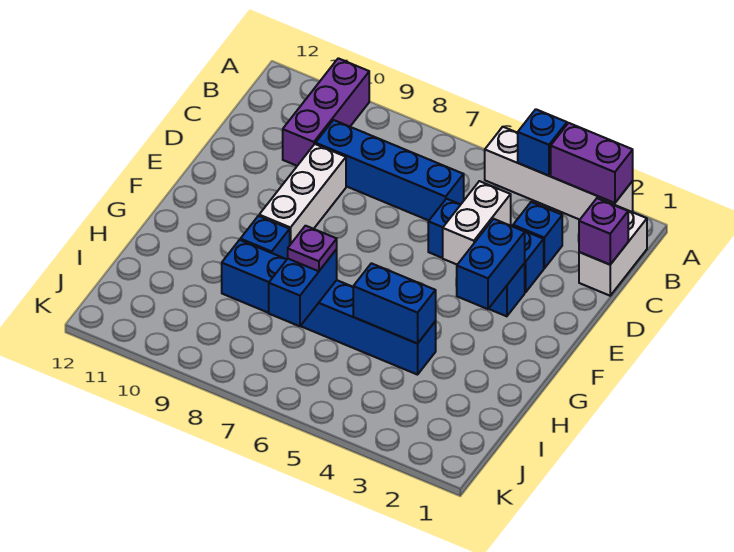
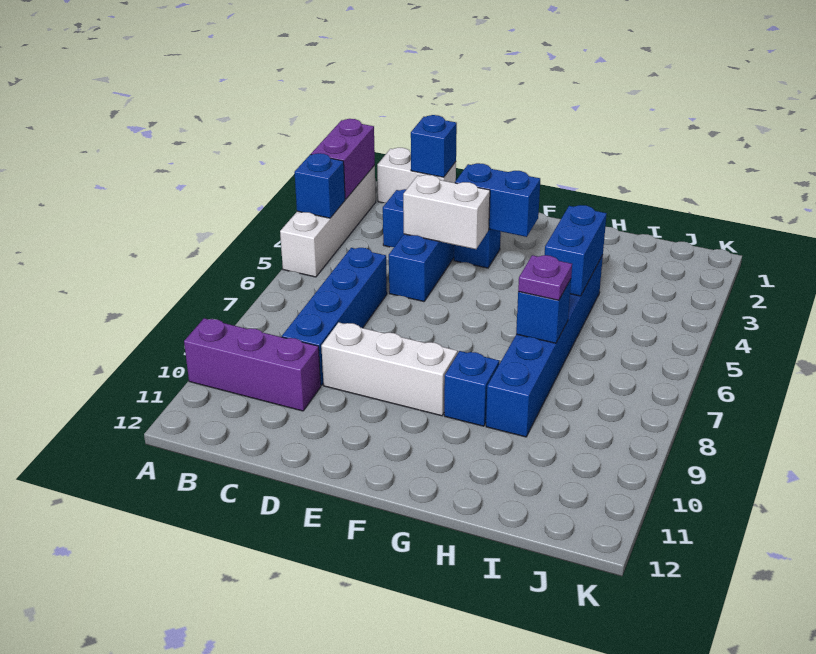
purple 1x1 brick [579,198,628,265] -> blue 1x1 brick [411,115,457,177]
blue 1x2 brick [269,249,337,326] -> blue 1x1 brick [516,279,571,343]

